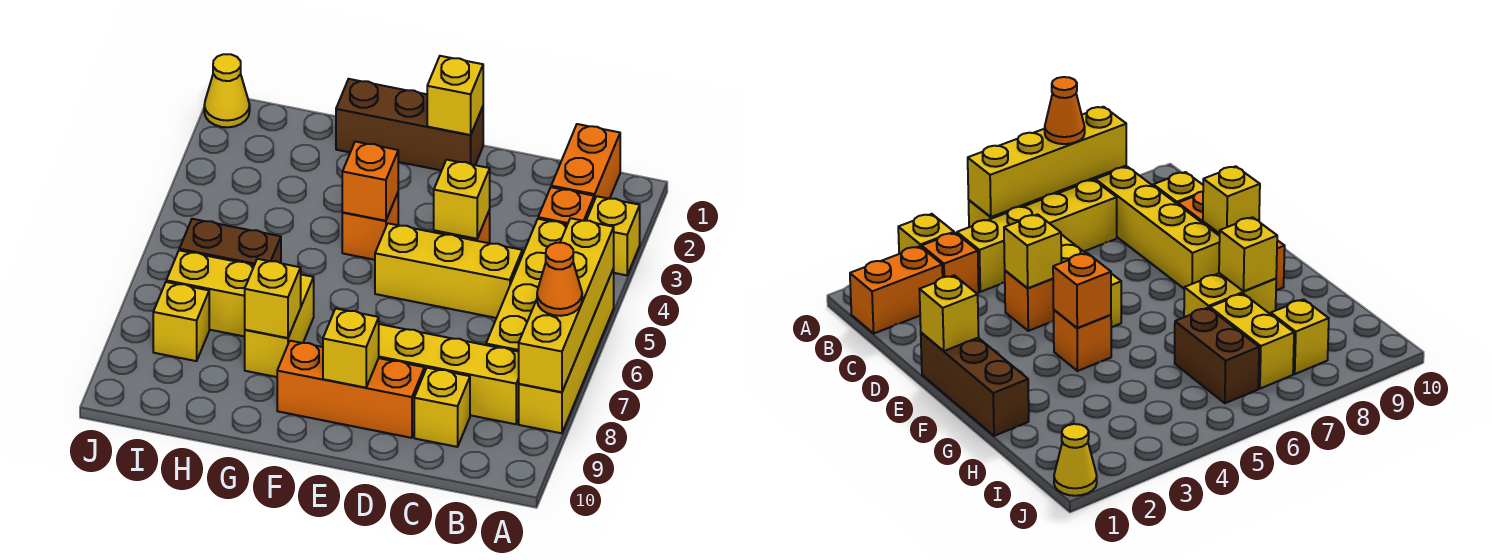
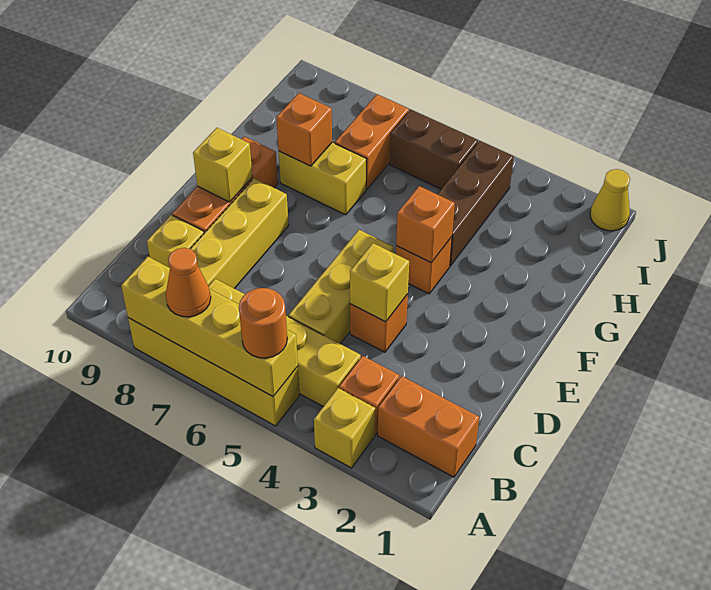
none -> orange 1x1 round brick [239,288,287,358]
brown 1x3 brick [336,79,483,170] -> brown 1x3 brick moved to [437,141,514,266]
yellow 1x1 brick [427,56,483,135] -> none
yellow 1x1 brick [245,259,301,338] -> orange 1x1 brick [276,93,332,166]
brown 1x2 brick [179,219,281,265] -> brown 1x2 brick turned to [390,110,478,189]
yellow 1x2 brick [166,250,254,337] -> orange 1x2 brick [335,94,409,189]
yellow 1x1 brick [153,282,209,361] -> none

